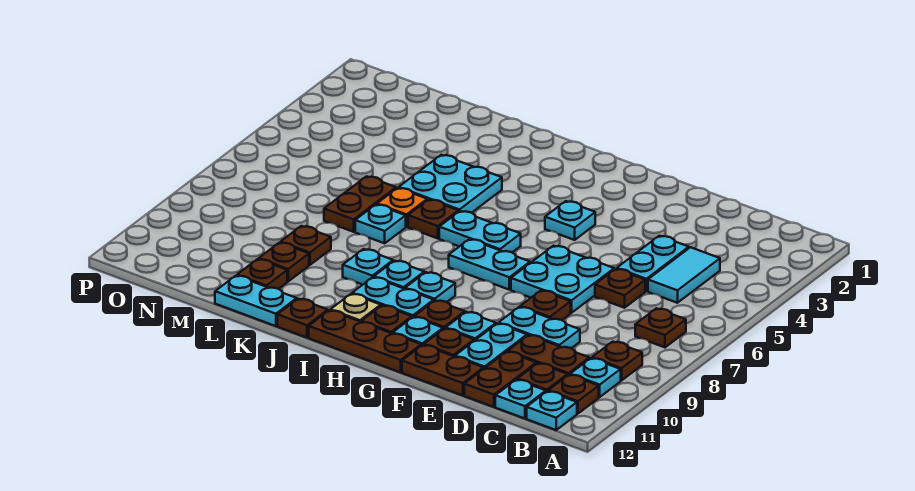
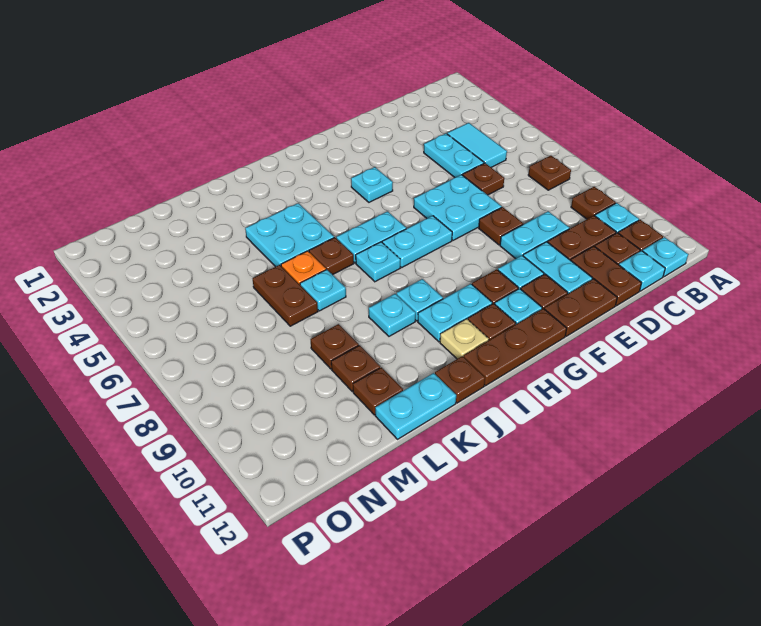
cyan 1x1 plate [405,272,455,302] -> cyan 1x1 plate moved to [356,242,400,282]

